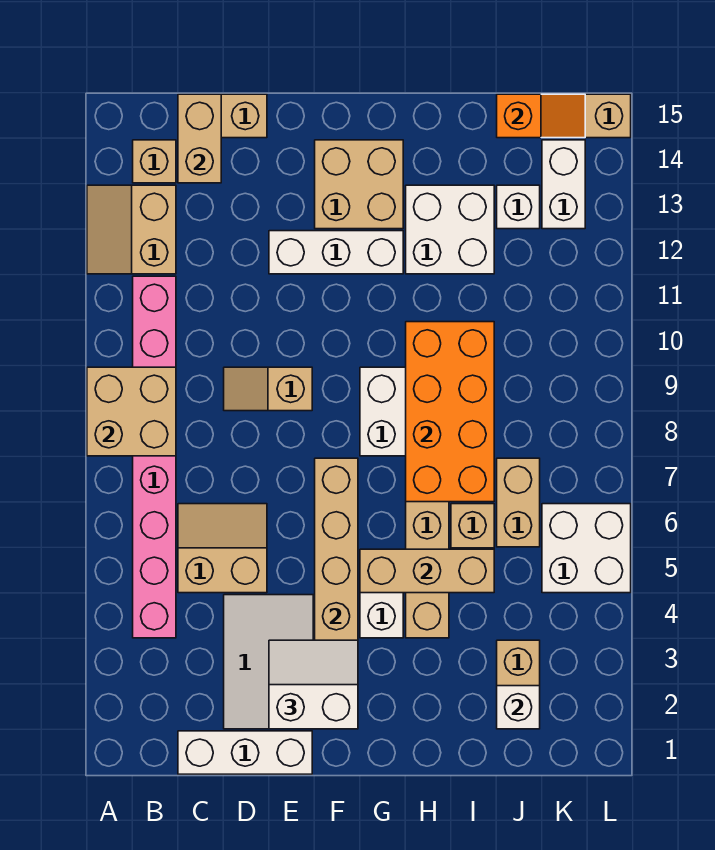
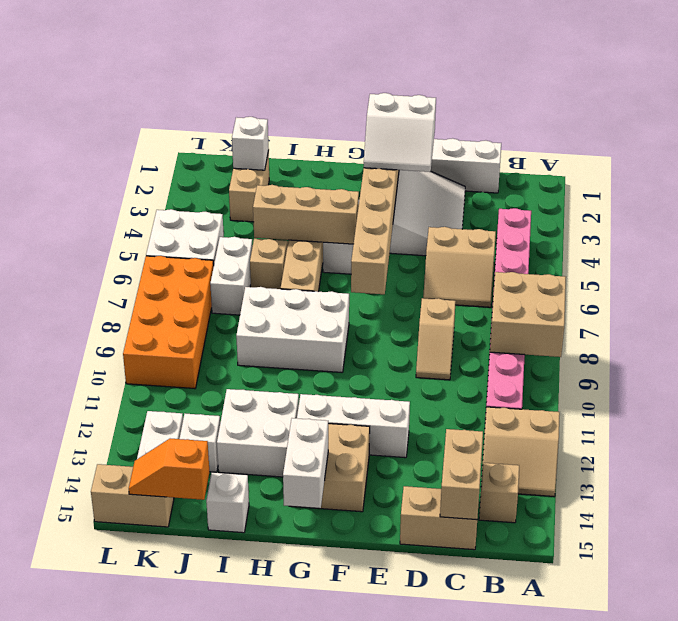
tan 2x2 slope [87,185,176,274] -> tan 2x2 slope turned to [482,407,560,496]
tan 1x2 slope [224,367,312,411] -> tan 1x2 slope turned to [416,298,456,380]
none -> white 1x2 brick [283,418,328,508]
orange 2x4 brick [406,322,494,502] -> orange 2x4 brick moved to [123,256,214,389]
none -> white 1x1 brick [206,472,249,533]
tan 1x2 brick [497,458,540,547] -> white 1x2 brick [210,237,253,315]

